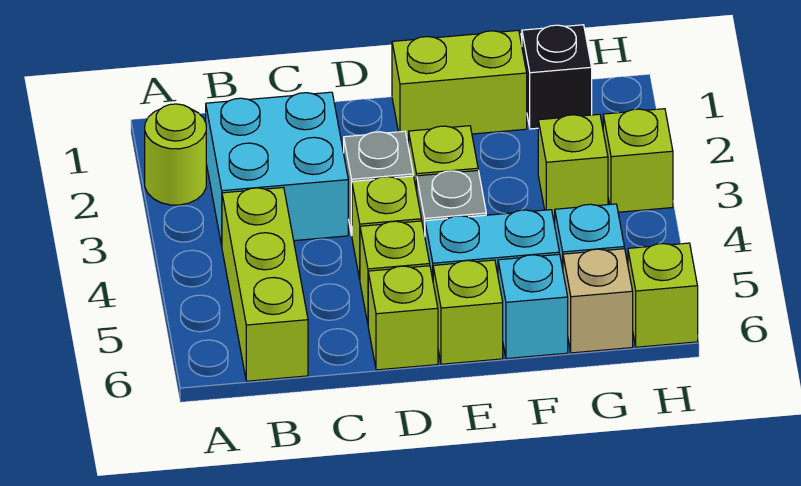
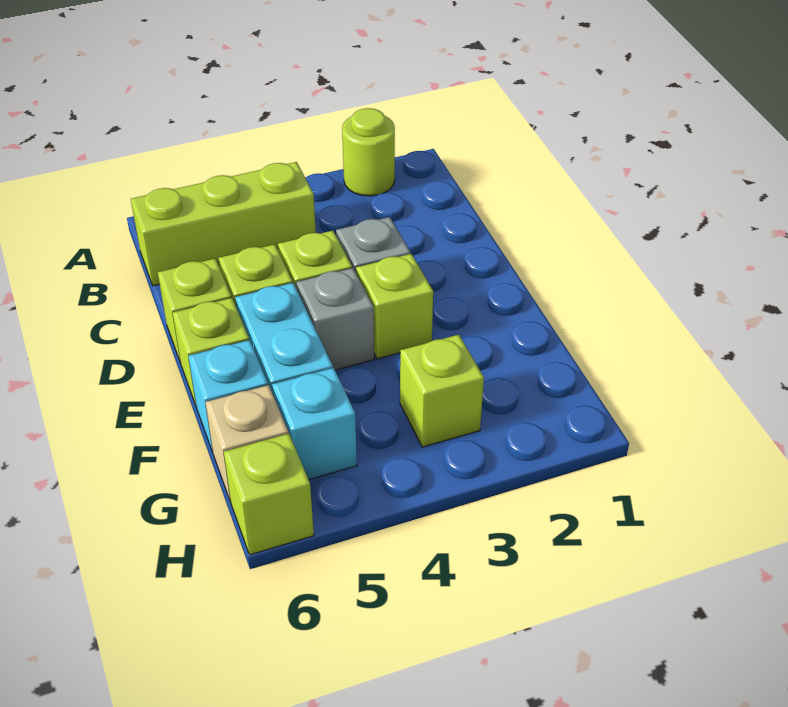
cyan 2x2 brick [206,92,348,246] -> none
lime 1x2 brick [392,30,527,140] -> none
black 1x1 brick [522,25,592,129] -> none
lime 1x1 brick [603,109,673,212] -> none

